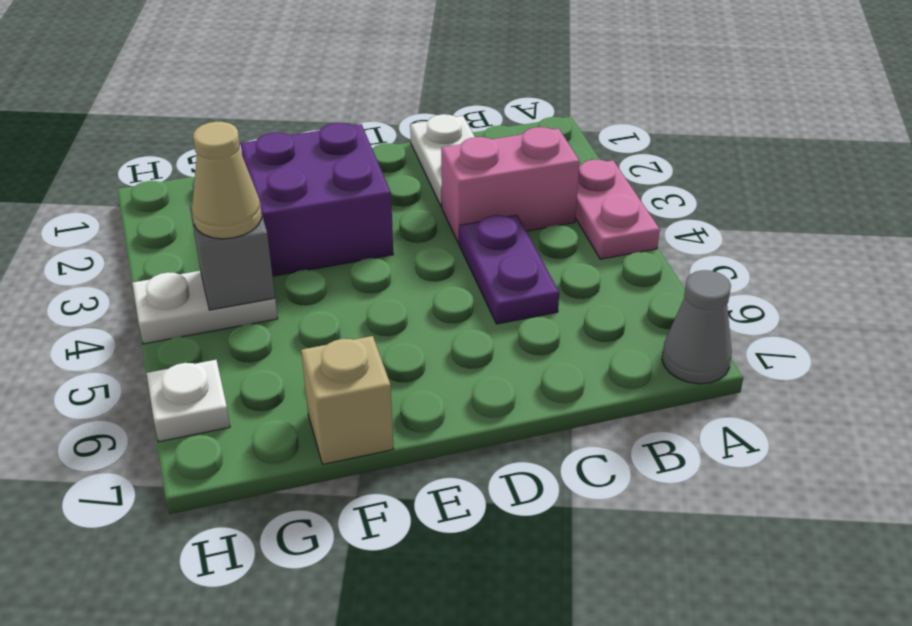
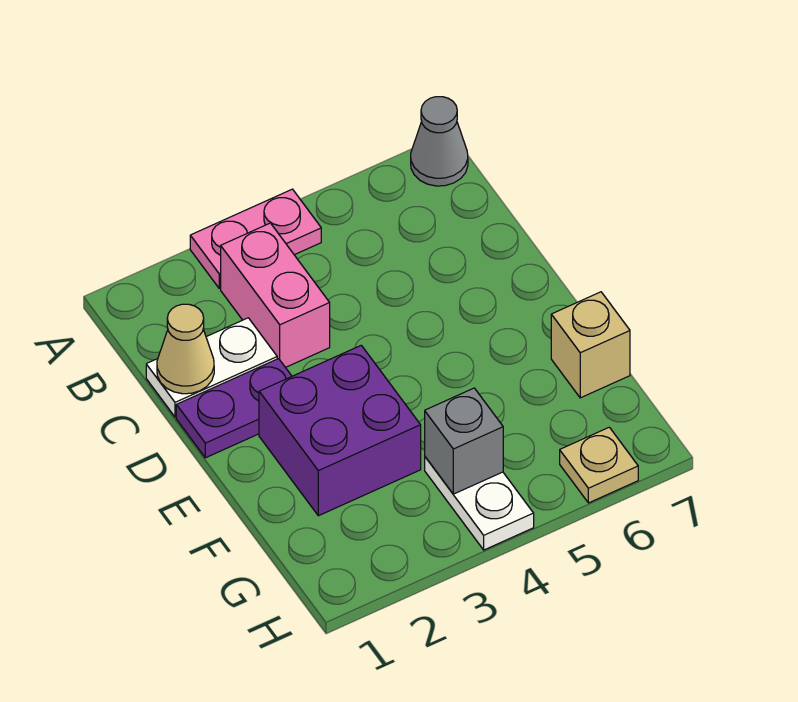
purple 1x2 plate [459,215,559,324] -> purple 1x2 plate moved to [176,359,292,458]
tan 1x1 cone [192,122,262,239] -> tan 1x1 cone moved to [157,304,214,394]
white 1x1 plate [146,360,230,442] -> tan 1x1 plate [560,427,638,503]

